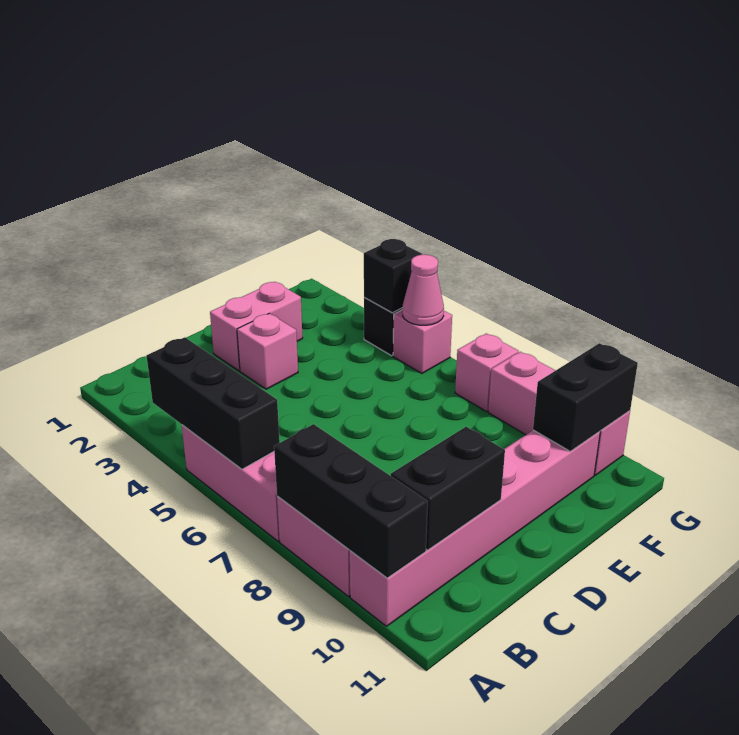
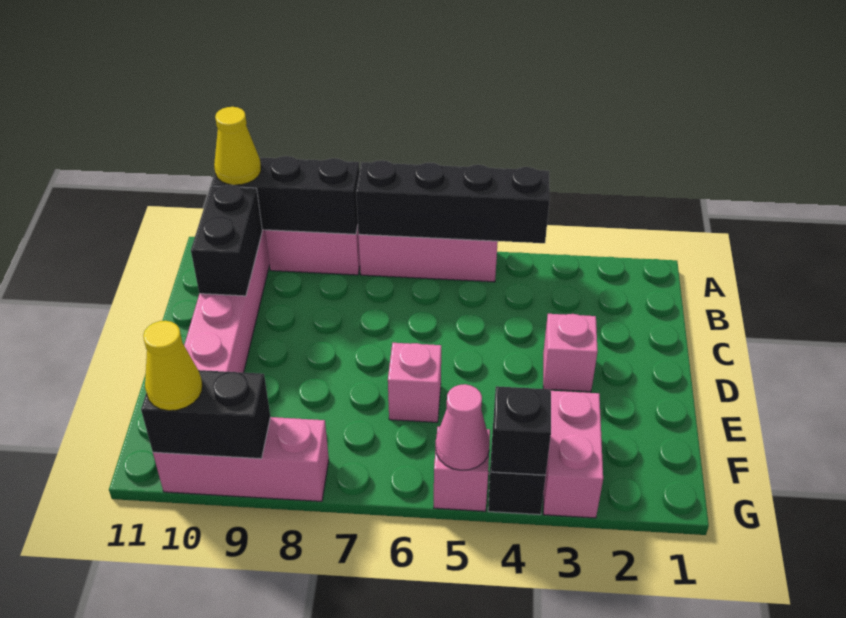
black 1x3 brick [147,337,280,469] -> black 1x4 brick [356,160,550,243]
none -> yellow 1x1 cone [214,107,261,185]
pink 1x2 brick [210,282,303,371] -> pink 1x2 brick moved to [543,391,603,518]
black 1x2 brick [533,343,638,451] -> black 1x2 brick turned to [141,370,270,459]
pink 1x1 brick [455,333,519,411] -> pink 1x1 brick moved to [388,343,441,422]
none -> yellow 1x1 cone [143,321,202,411]

